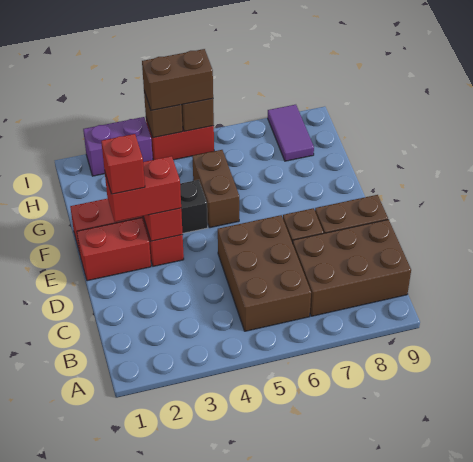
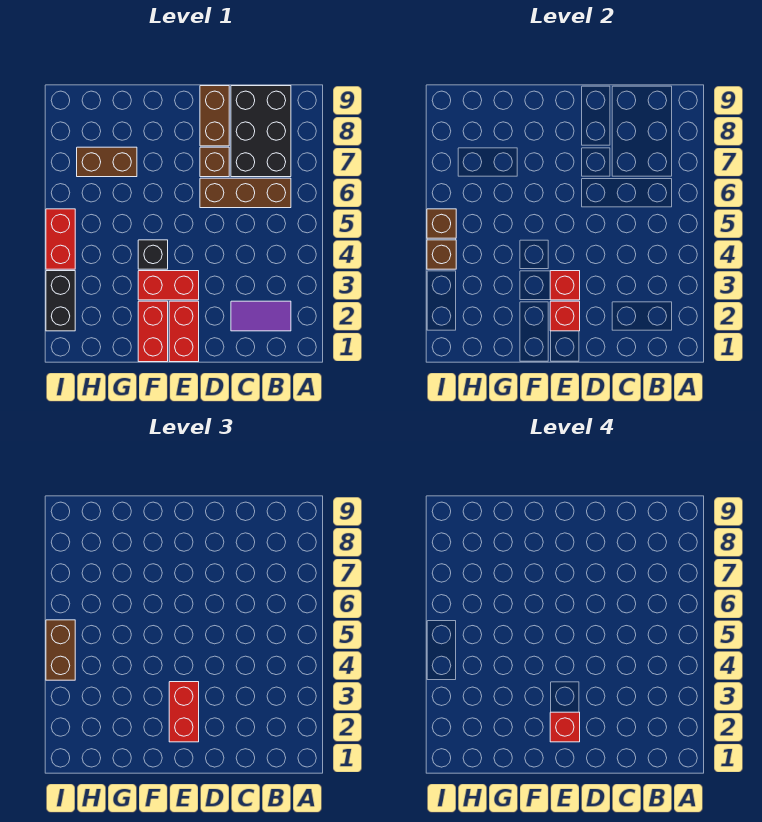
brown 2x3 brick [218,215,311,331] -> brown 1x3 brick [200,178,291,208]
brown 2x3 brick [293,220,411,316] -> black 2x3 brick [231,86,291,177]
none -> red 1x1 brick [550,301,580,331]
brown 1x2 brick [192,150,239,228] -> brown 1x2 brick moved to [77,147,137,177]
purple 1x2 tile [268,105,314,161] -> purple 1x2 tile moved to [231,301,291,331]
purple 1x2 brick [83,117,153,176] -> black 1x2 brick [46,271,75,331]

